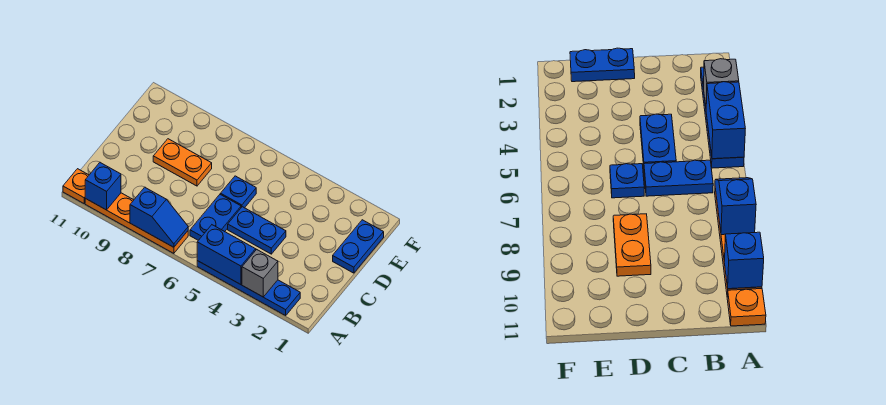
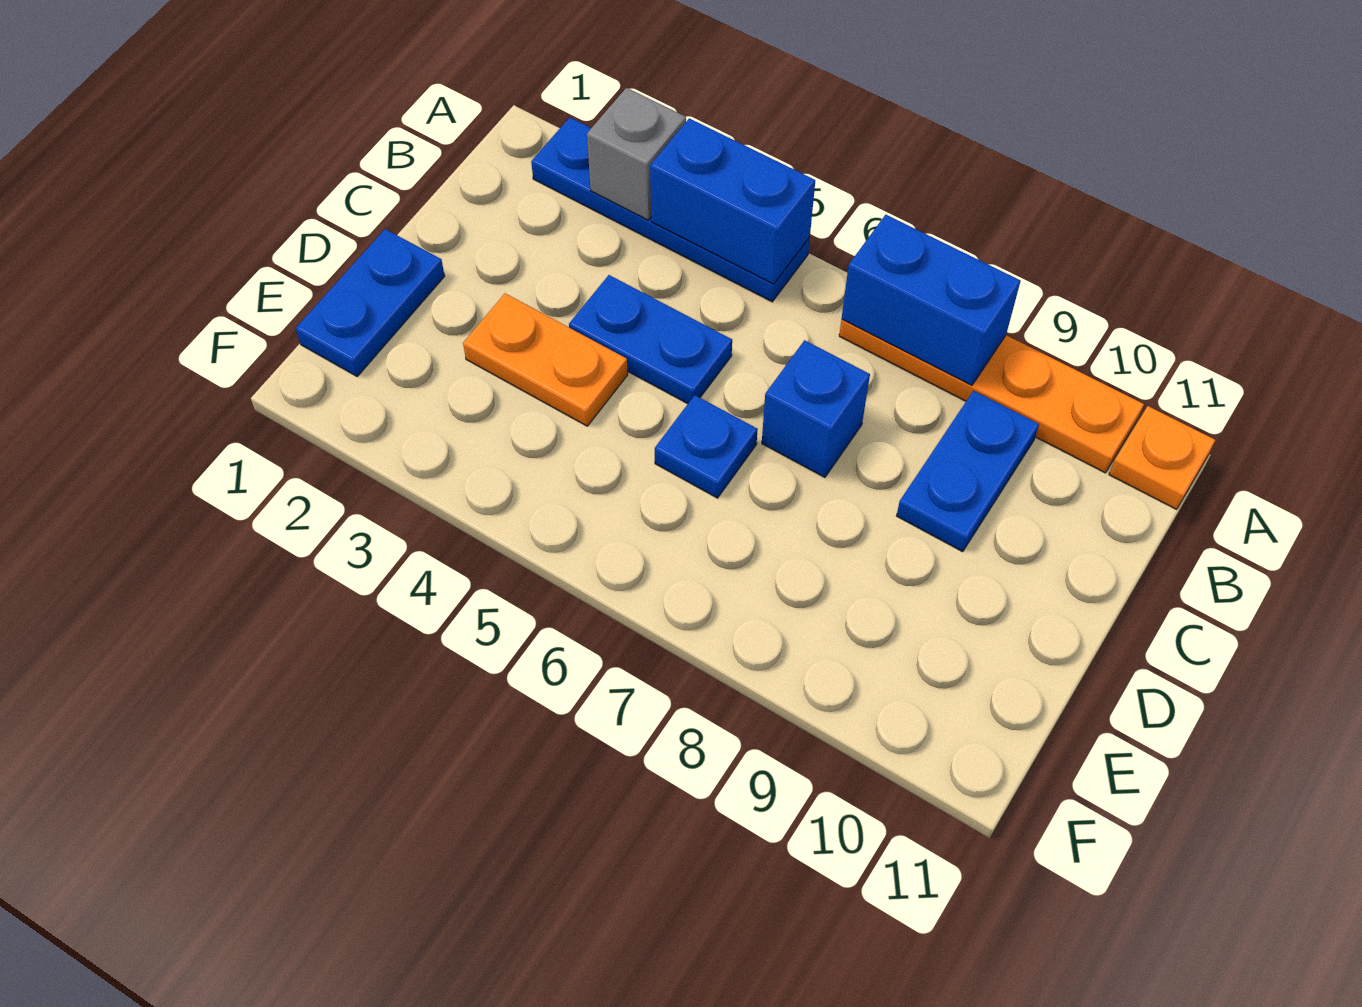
blue 1x2 slope [130,187,188,247] -> blue 1x2 brick [842,215,1021,385]
blue 1x1 brick [85,163,121,210] -> blue 1x1 brick moved to [762,340,870,477]
blue 1x2 plate [190,194,241,240] -> blue 1x2 plate moved to [897,391,1039,552]
orange 1x2 plate [153,139,212,186] -> orange 1x2 plate moved to [463,293,628,426]

